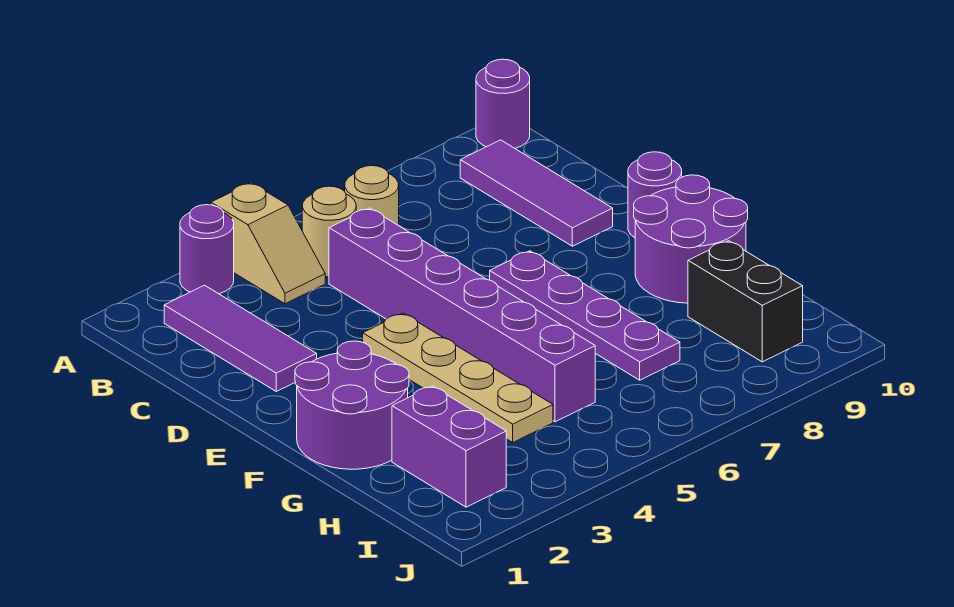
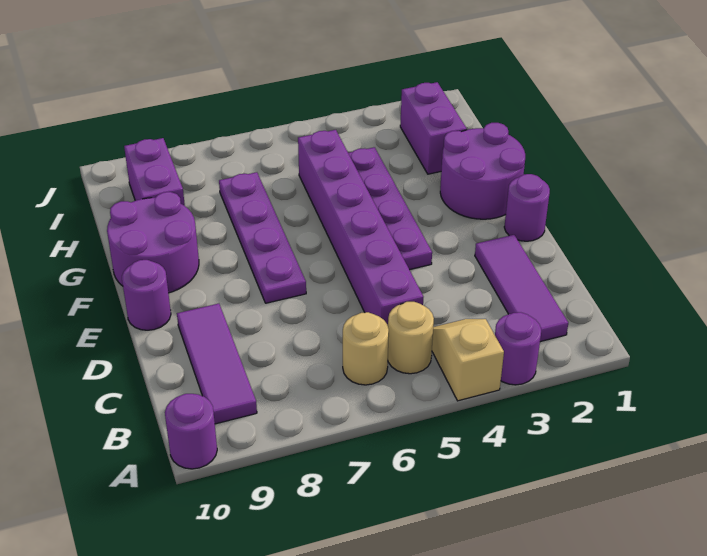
none -> purple 1x1 round brick [504,174,550,241]
tan 1x4 plate [363,313,553,442] -> purple 1x4 plate [348,147,432,270]
black 1x2 brick [688,241,803,362] -> purple 1x2 brick [124,138,185,206]

